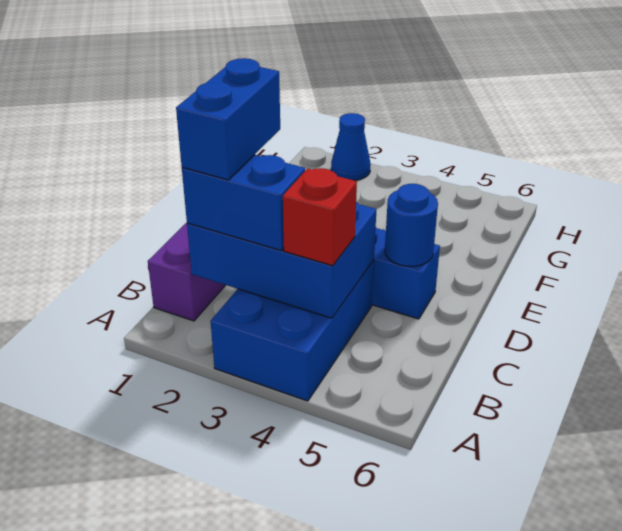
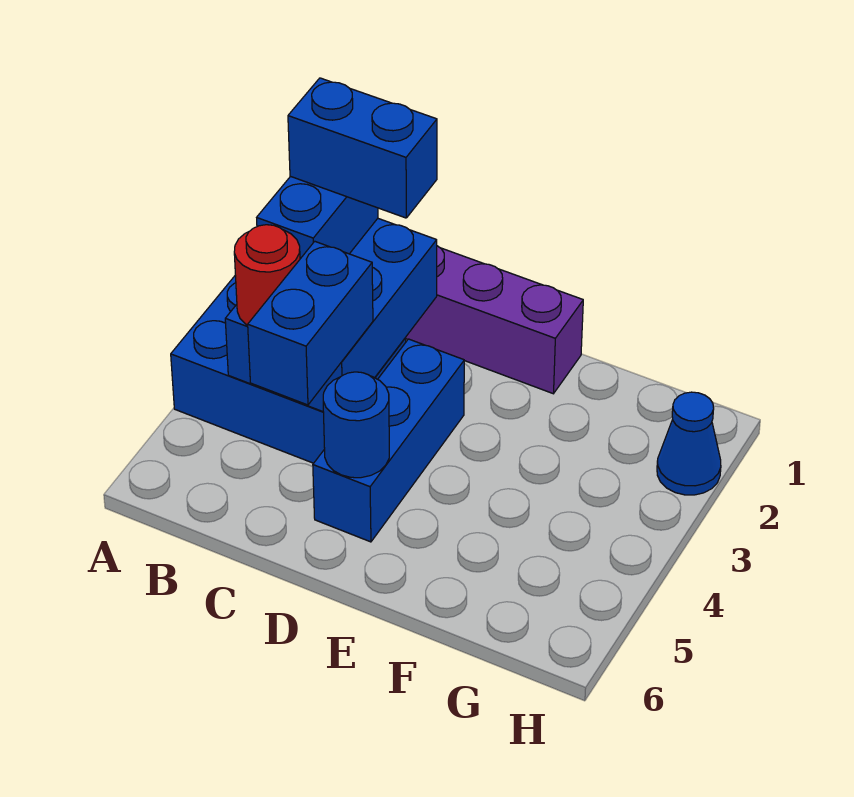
red 1x1 brick [283,168,357,266] -> red 1x1 round brick [234,225,300,325]
none -> blue 1x2 brick [248,241,373,405]

